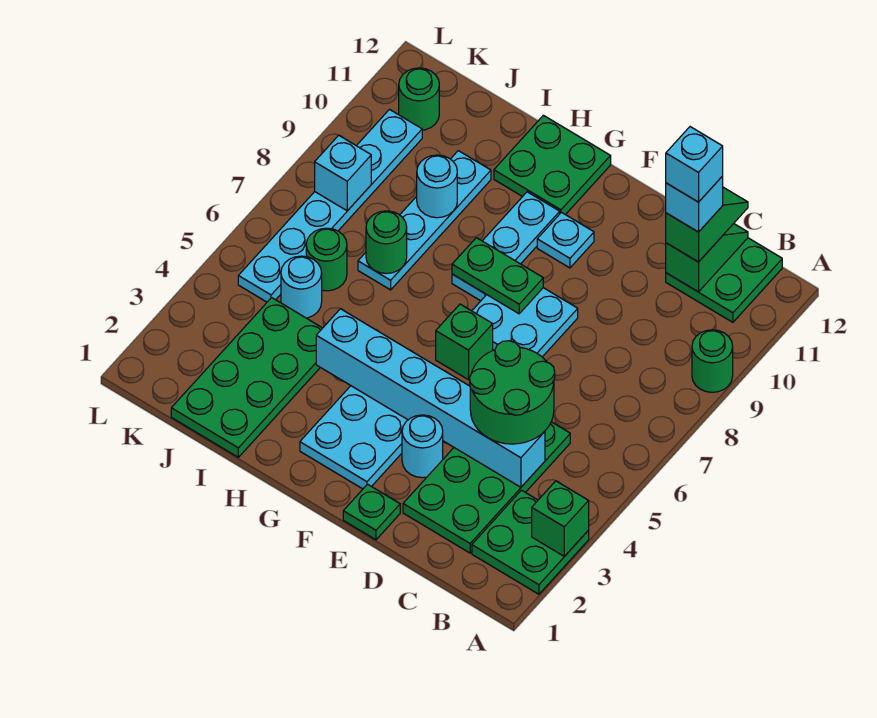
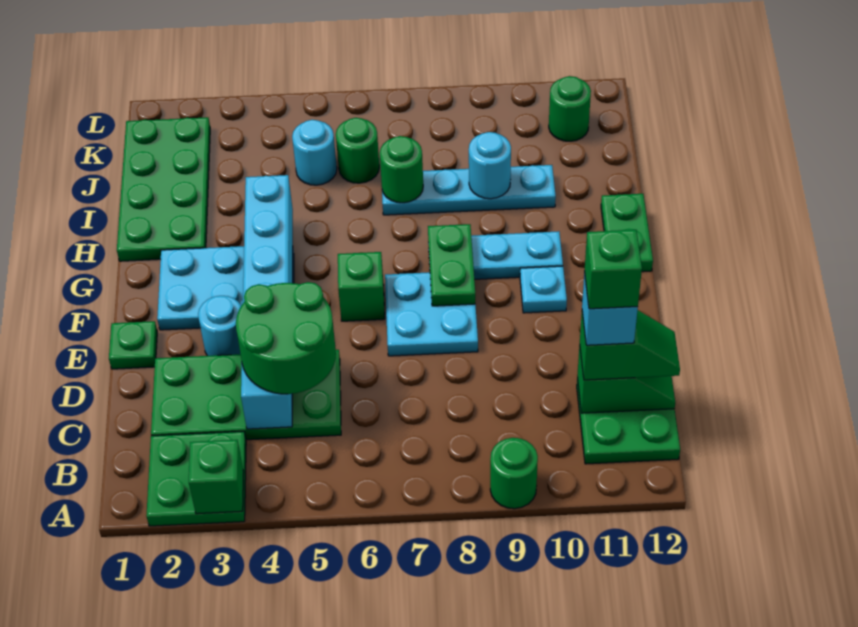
cyan 1x1 brick [666,127,723,202] -> green 1x1 brick [584,230,642,309]
green 2x2 plate [494,115,611,215] -> green 1x2 plate [601,194,653,272]
green 2x4 plate [171,298,322,457] -> green 2x4 plate turned to [117,117,210,261]
cyan 1x6 plate [238,110,422,302] -> none
cyan 1x1 brick [315,135,371,211] -> none

